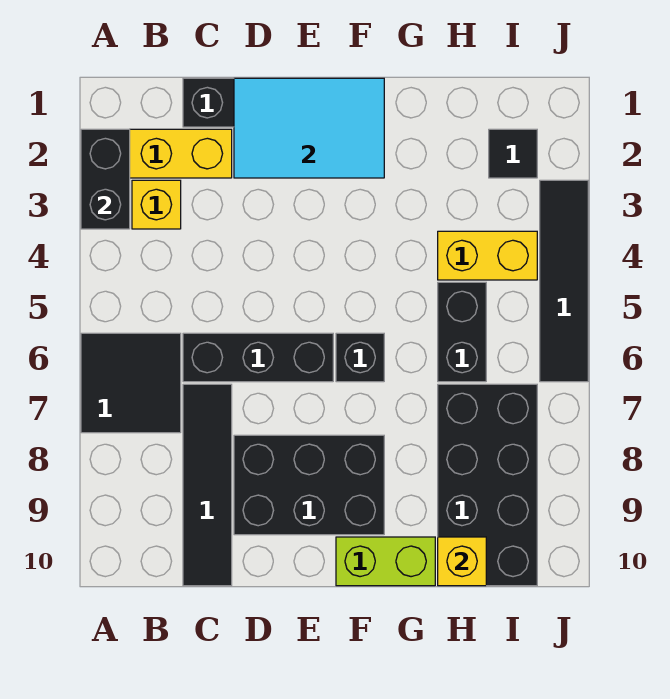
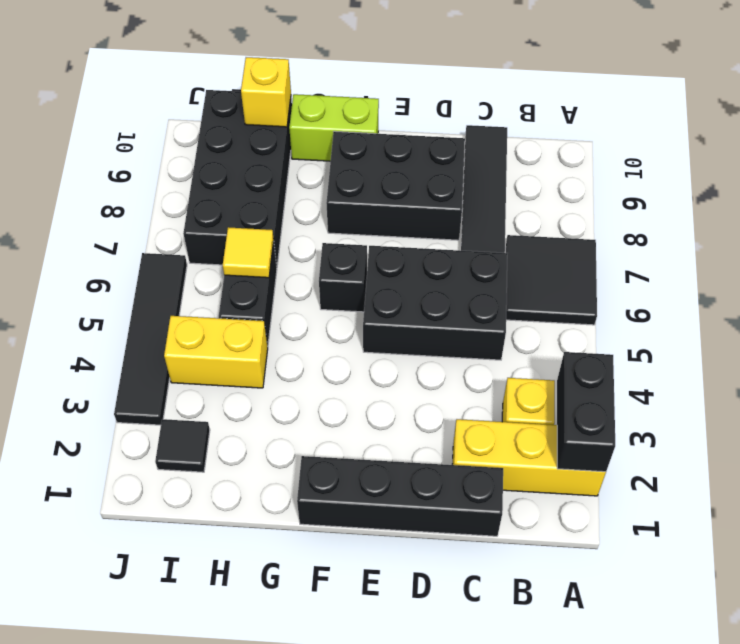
black 1x3 brick [183,333,333,382] -> black 2x3 brick [363,246,507,360]
cyan 2x3 tile [234,78,384,178] -> none
none -> yellow 1x1 tile [223,227,274,278]

